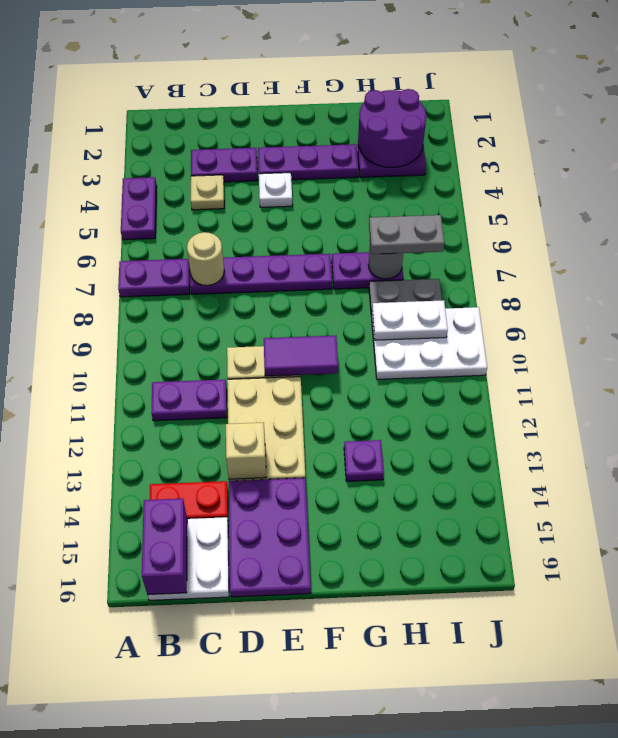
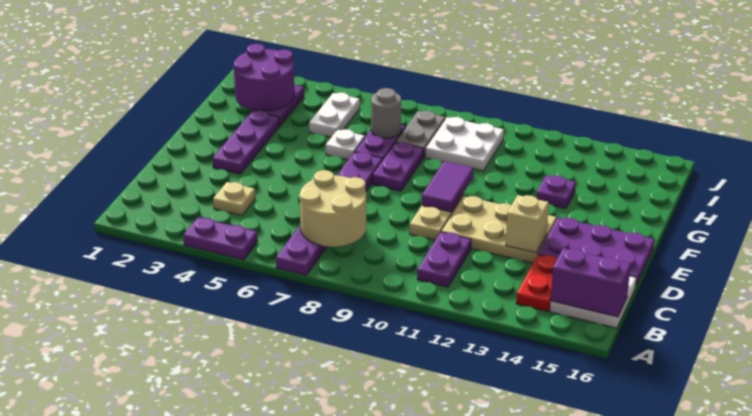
purple 1x2 plate [191,148,258,182] -> purple 1x2 plate moved to [372,142,424,191]
tan 1x1 round brick [187,232,224,286] -> tan 2x2 round brick [300,170,366,247]
white 1x1 plate [259,173,292,207] -> white 1x1 plate moved to [326,129,365,160]
grey 1x2 plate [369,215,444,254] -> none
white 2x3 plate [371,307,487,379] -> white 2x2 plate [425,117,504,171]
white 1x2 plate [372,300,448,340] -> white 1x2 plate moved to [309,93,360,137]

